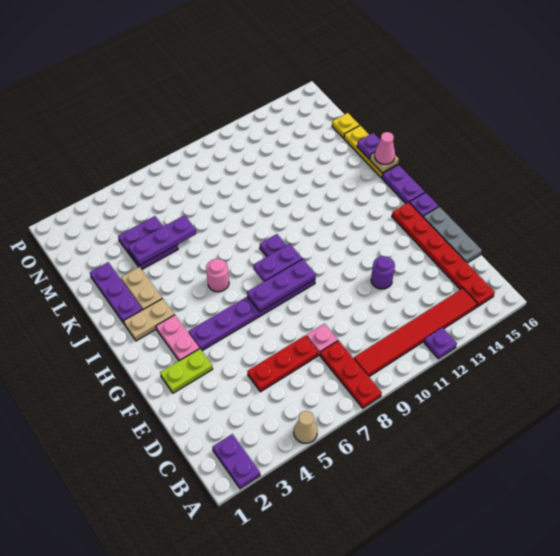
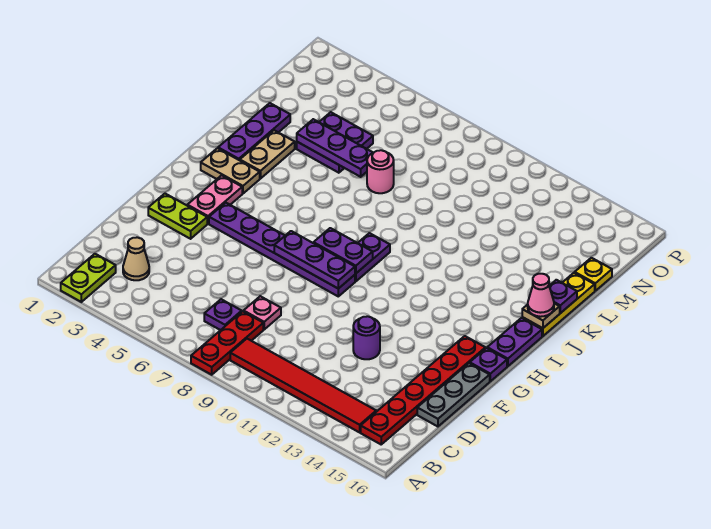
purple 1x2 plate [212,434,260,489] -> lime 1x2 plate [61,254,116,302]
tan 1x1 cone [294,411,318,443] -> tan 1x1 cone moved to [123,237,149,280]
purple 1x1 plate [424,327,457,359] -> purple 1x1 plate moved to [204,299,242,330]
red 1x3 plate [247,335,319,392] -> none
pink 1x1 round brick [206,259,229,292] -> pink 1x1 round brick moved to [367,150,394,193]

